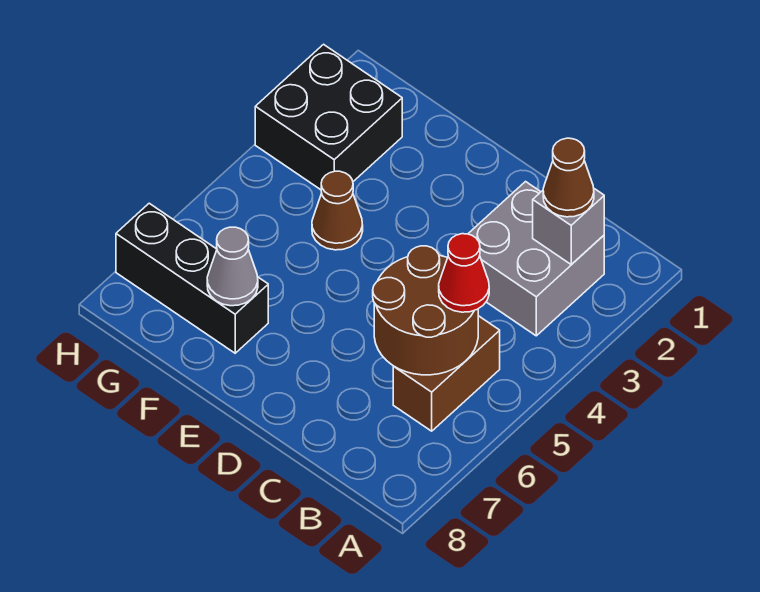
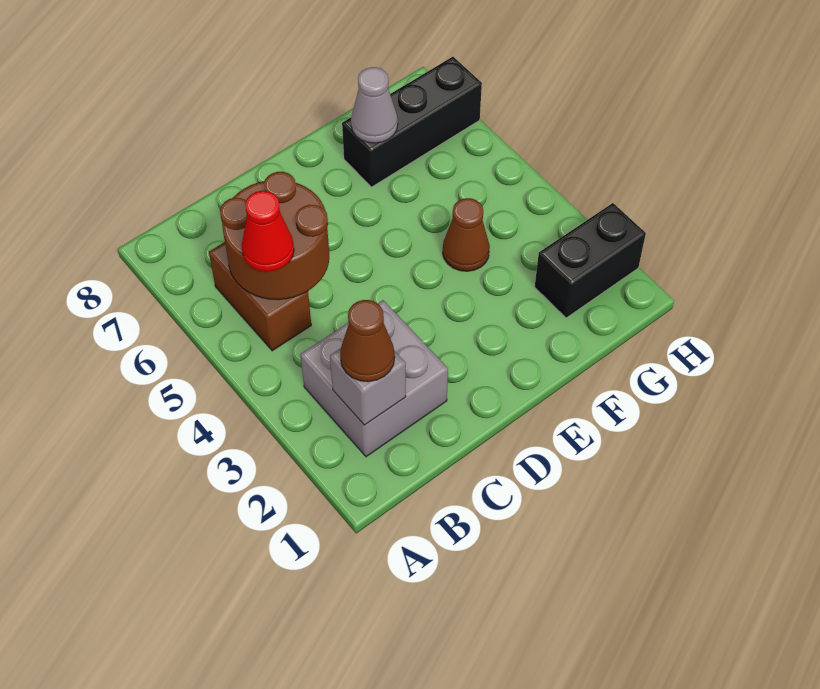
black 2x2 brick [255,44,402,190] -> black 1x2 brick [535,203,646,318]

